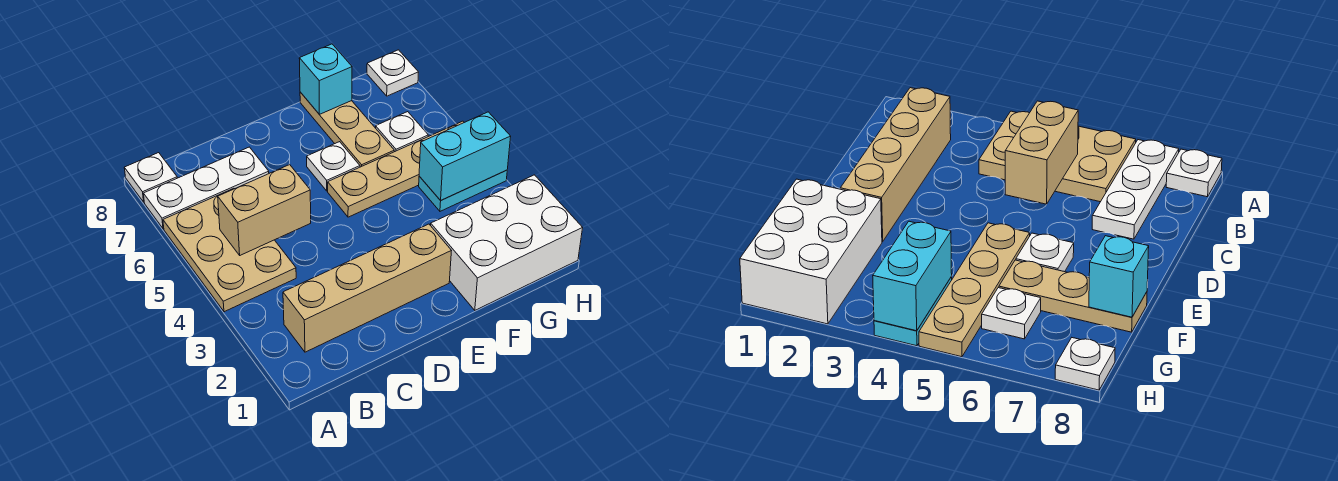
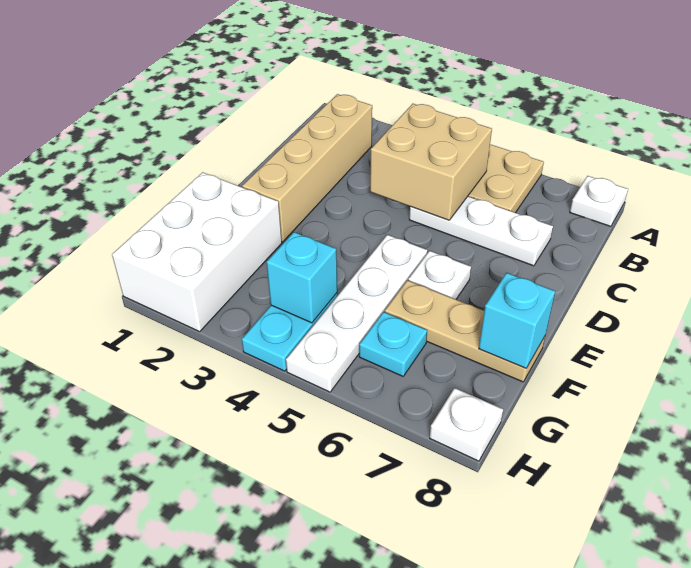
white 1x3 plate [144,147,269,229] -> white 1x3 plate turned to [409,196,553,266]
tan 1x2 brick [218,165,311,255] -> tan 2x2 brick [370,104,492,220]
tan 1x4 plate [328,121,464,217] -> white 1x4 plate [286,235,427,392]
cyan 1x2 brick [419,112,511,200] -> cyan 1x1 brick [267,232,337,323]
white 1x1 plate [376,112,428,152] -> cyan 1x1 plate [359,312,427,376]

